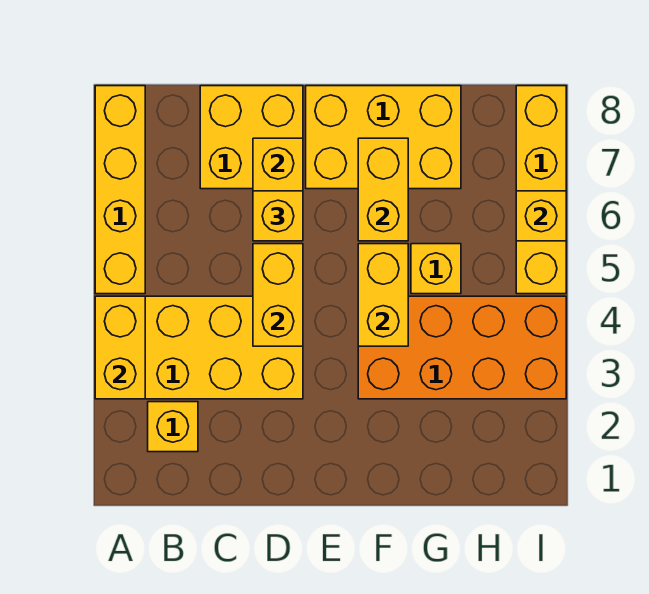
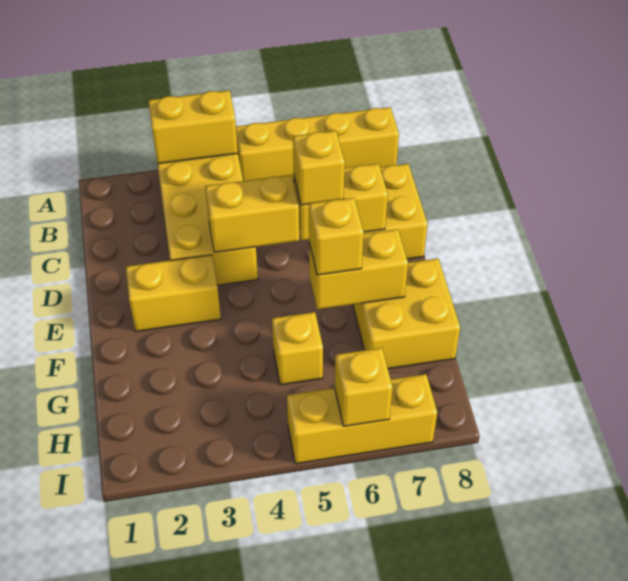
yellow 1x1 brick [148,402,198,452] -> yellow 1x1 brick moved to [309,198,364,275]
yellow 2x3 brick [306,86,461,189] -> yellow 2x2 brick [353,258,460,369]
orange 2x4 brick [358,296,566,399] -> none
yellow 1x2 brick [358,244,408,346] -> yellow 1x2 brick moved to [126,255,221,331]
yellow 1x4 brick [516,86,566,294] -> yellow 1x3 brick [287,374,437,464]

